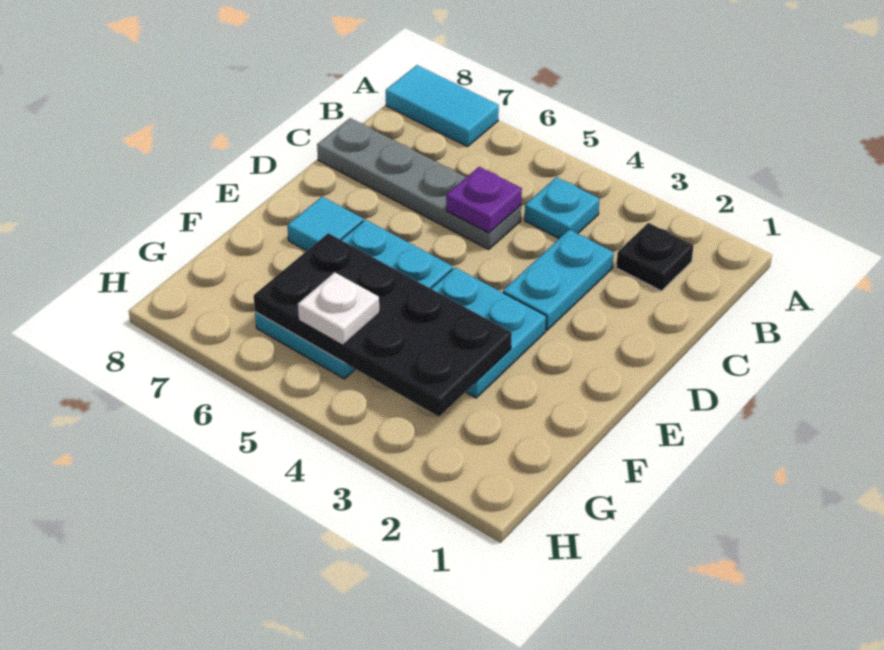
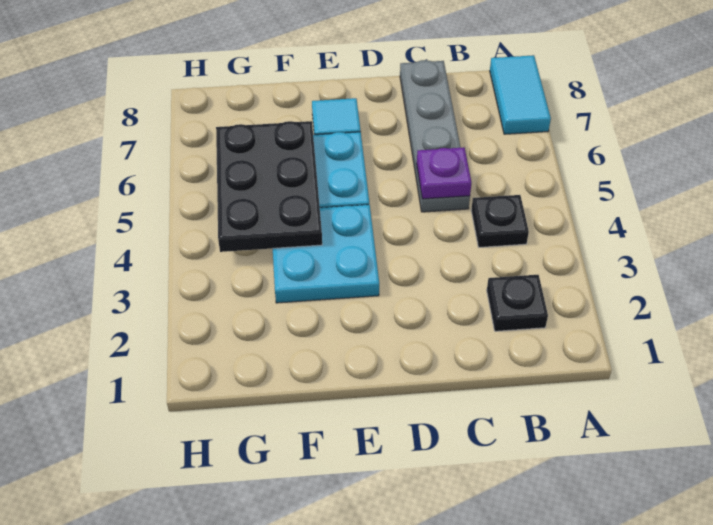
cyan 1x1 plate [525,177,600,238] -> black 1x1 plate [471,195,529,247]
cyan 1x2 plate [503,230,614,330] -> none
black 2x4 plate [254,233,512,417] -> black 2x3 plate [216,121,322,252]
white 1x1 plate [298,272,379,345] -> none

